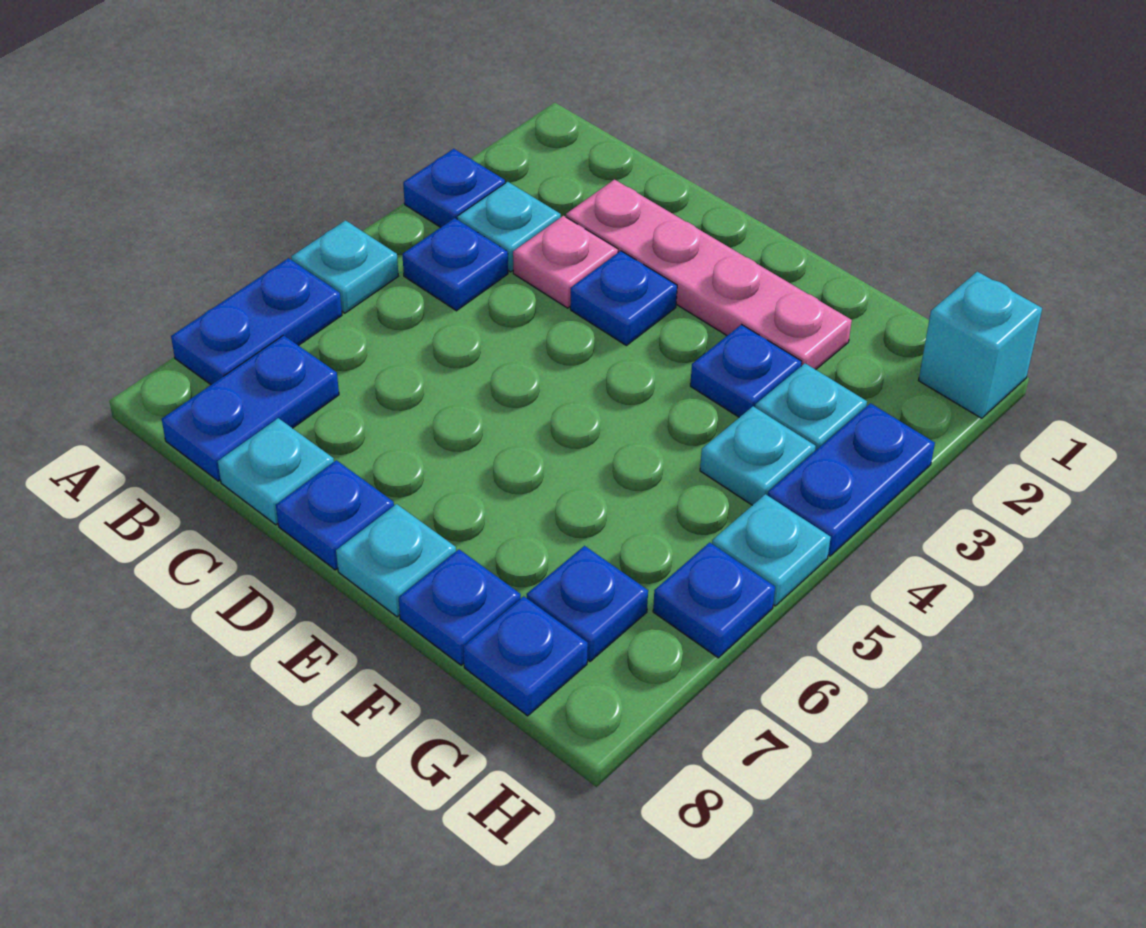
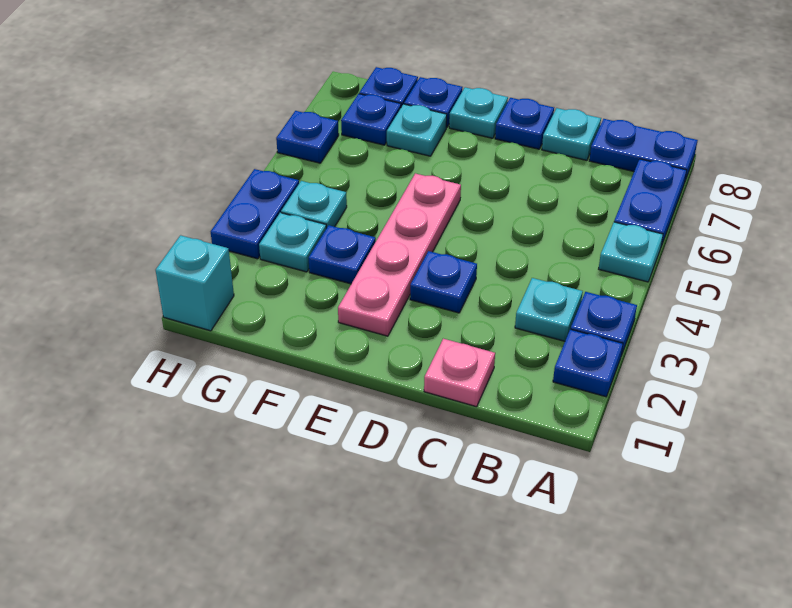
blue 1x1 plate [402,218,508,311] -> blue 1x1 plate moved to [553,329,623,397]
blue 1x2 plate [162,335,339,481] -> blue 1x2 plate turned to [589,119,698,183]
pink 1x4 plate [566,180,852,370] -> pink 1x4 plate turned to [338,173,461,336]
pink 1x1 plate [513,216,618,308] -> pink 1x1 plate moved to [424,339,495,407]
cyan 1x1 plate [712,494,831,606] -> cyan 1x1 plate moved to [387,104,447,156]

